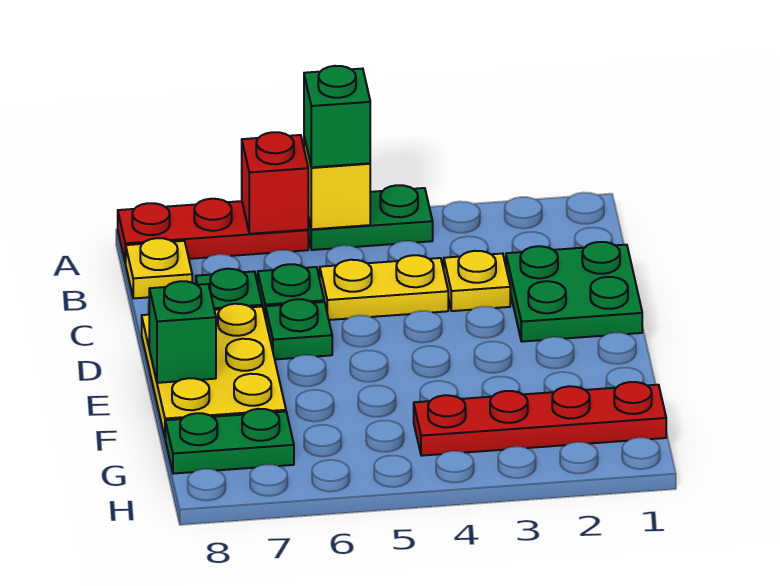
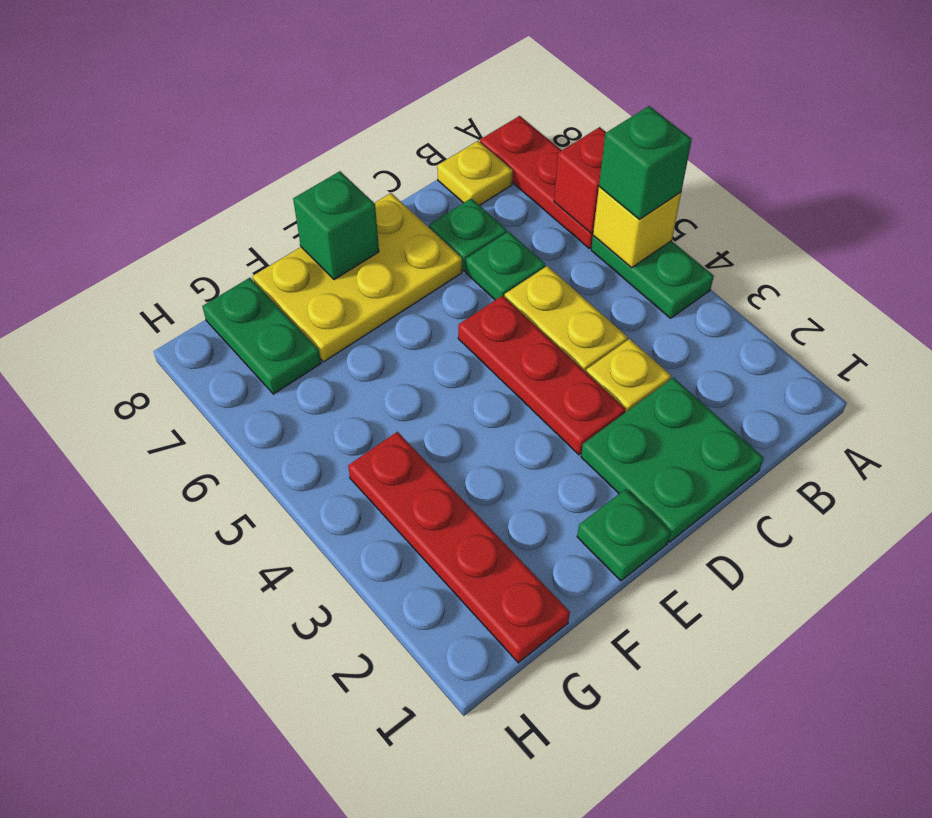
none -> red 1x3 plate [458,295,626,455]
green 1x1 plate [266,299,332,359] -> green 1x1 plate moved to [577,489,670,581]

